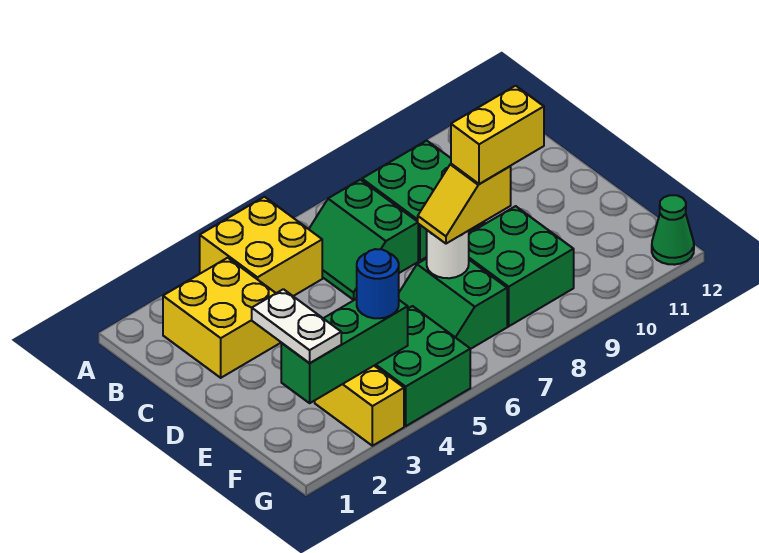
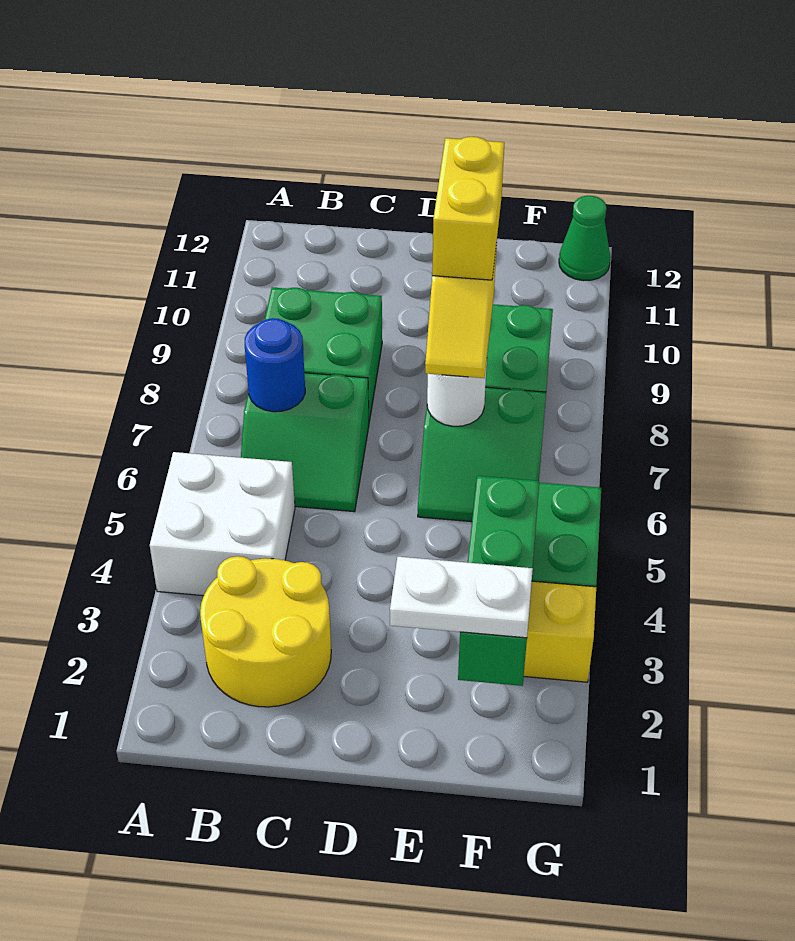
yellow 2x2 brick [200,197,322,296] -> white 2x2 brick [150,452,295,596]
yellow 2x2 brick [163,258,281,378] -> yellow 2x2 round brick [200,556,331,707]
blue 1x1 round brick [357,249,399,318] -> blue 1x1 round brick moved to [245,318,305,412]

